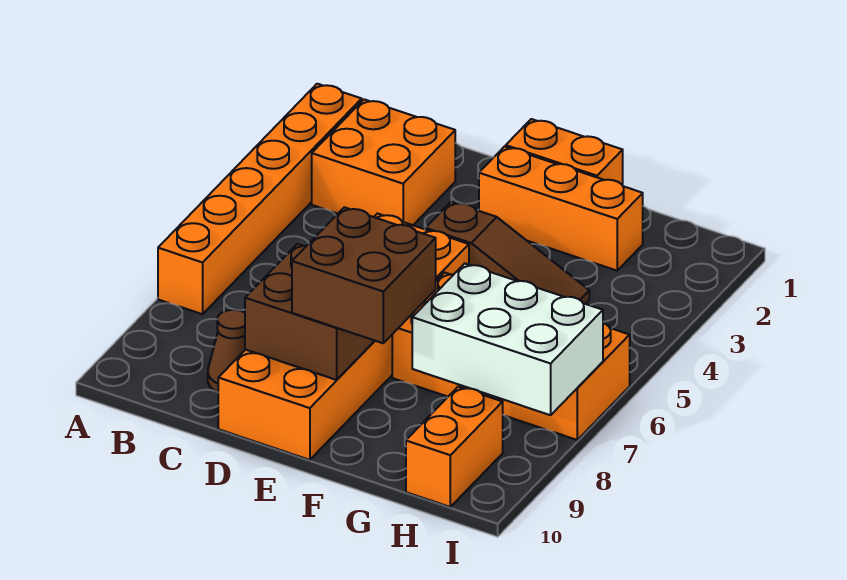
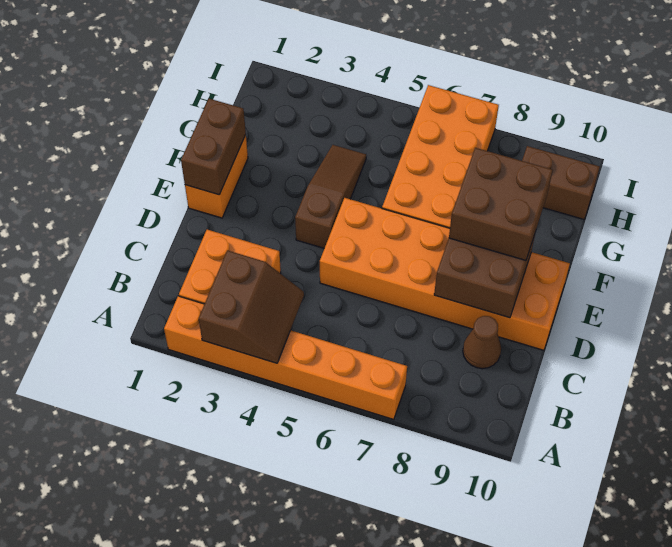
none -> brown 2x2 slope [199,250,304,363]
none -> brown 1x2 brick [181,99,246,195]
orange 1x3 brick [479,147,643,271] -> none
white 2x3 brick [412,264,603,415] -> none
orange 1x2 brick [406,387,503,507] -> brown 1x2 brick [522,146,600,219]

